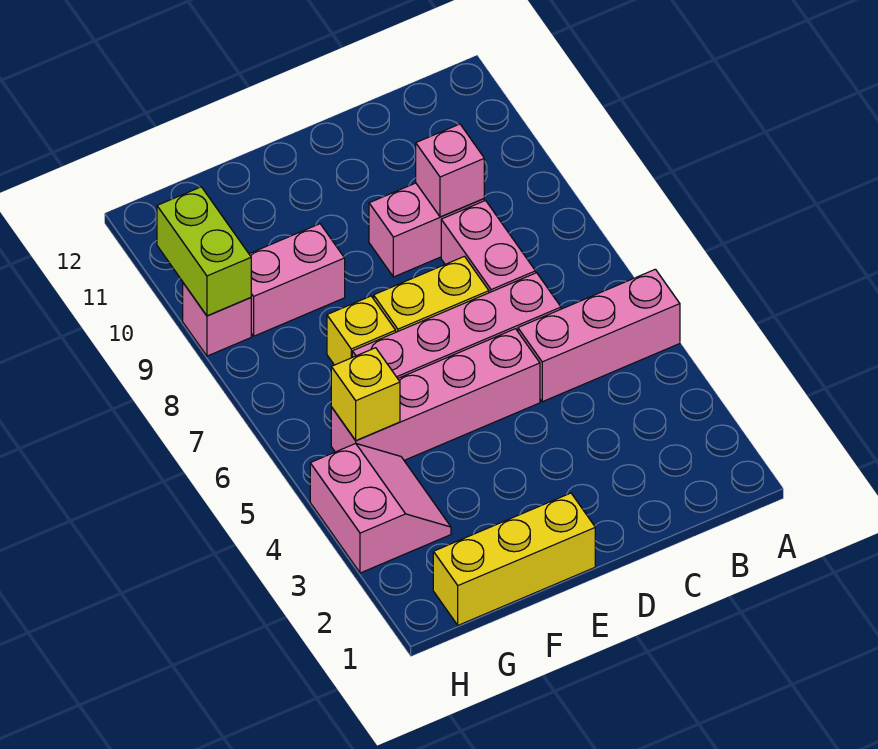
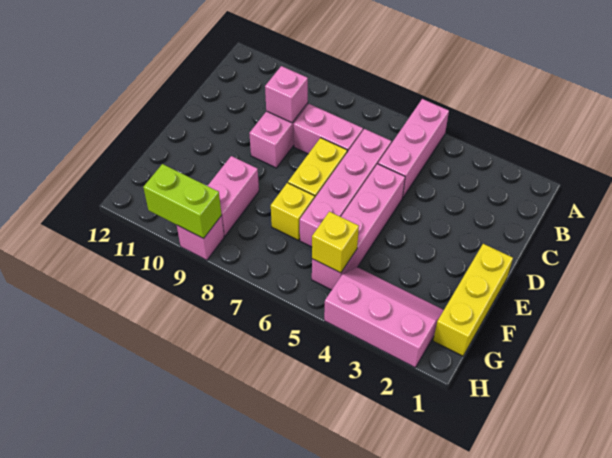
pink 2x2 slope [310,443,451,573] -> pink 2x3 slope [324,267,444,368]

